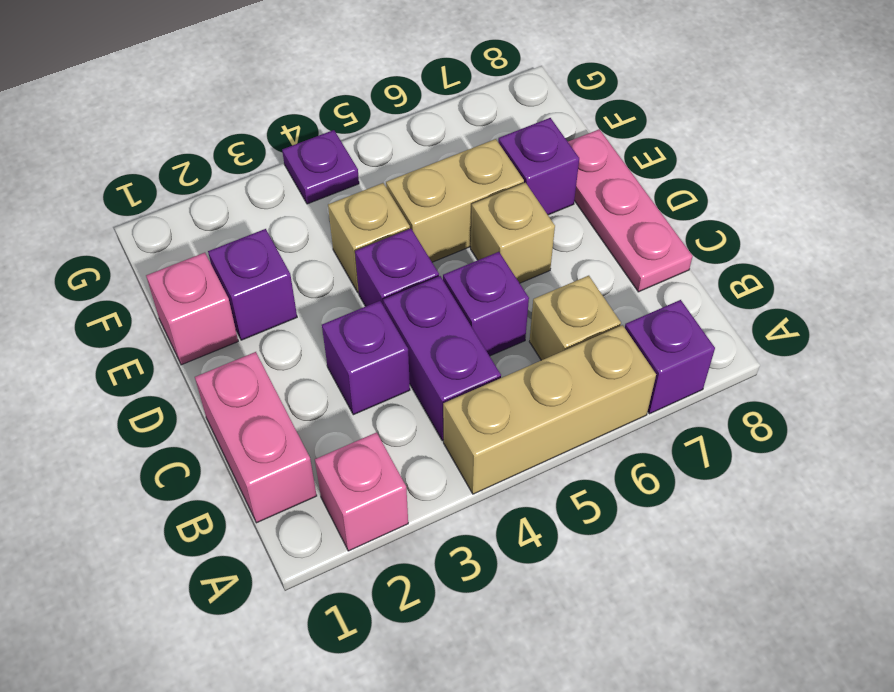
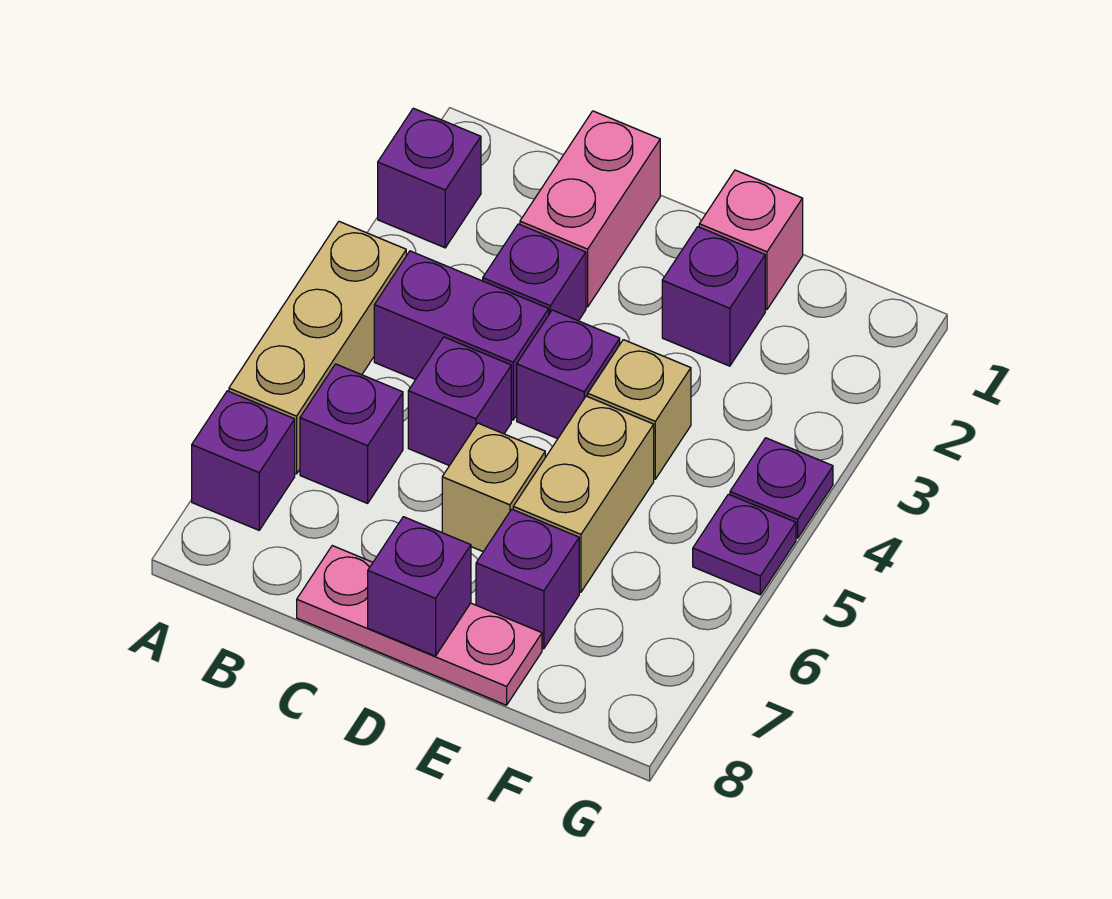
pink 1x1 brick [315,432,408,551] -> purple 1x1 brick [378,108,481,248]
pink 1x2 brick [195,352,317,523] -> pink 1x2 brick turned to [520,111,660,307]
tan 1x1 brick [529,276,621,360] -> purple 1x1 brick [300,364,403,503]
none -> purple 1x1 brick [368,517,471,656]
none -> purple 1x1 plate [693,494,796,595]

